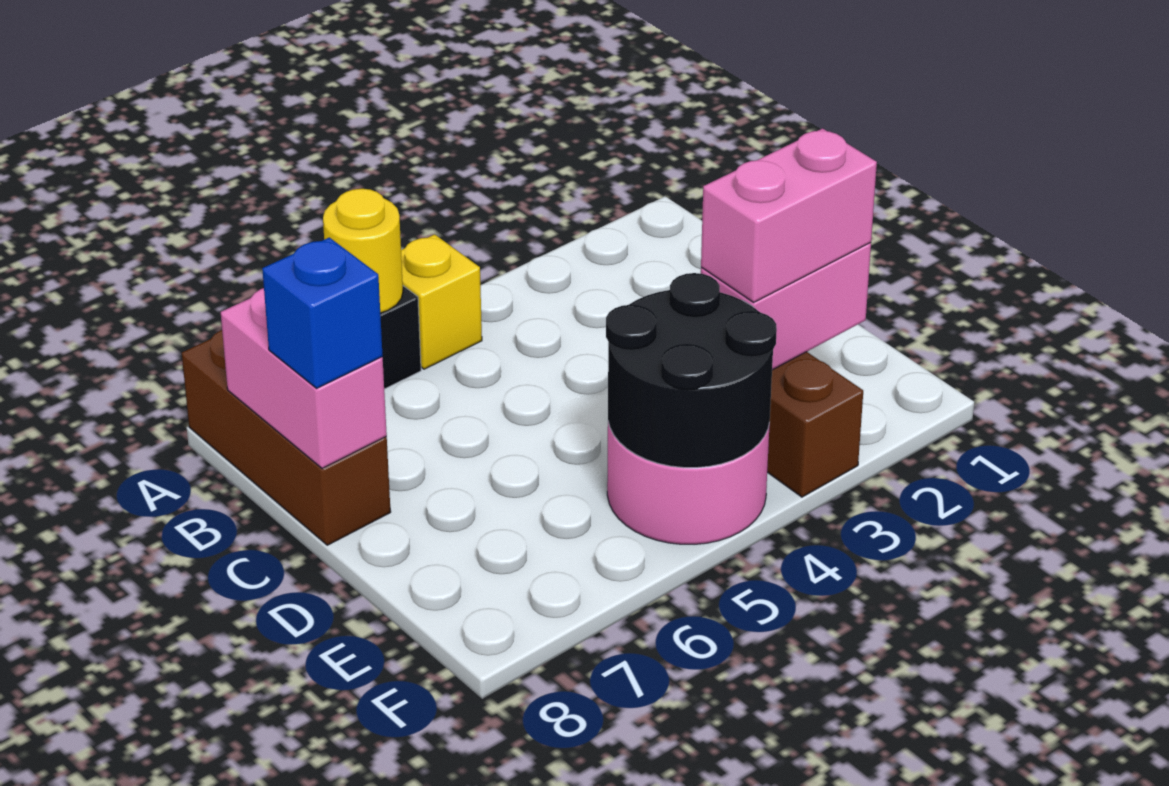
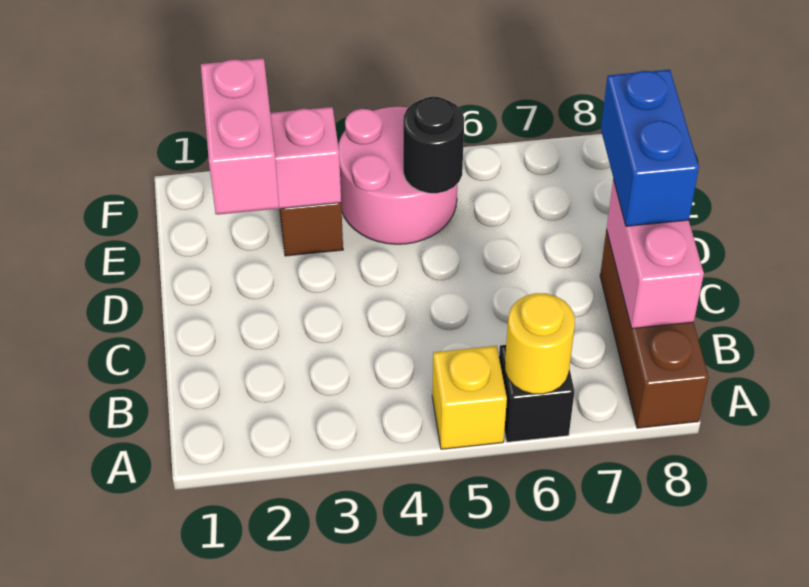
blue 1x1 brick [262,238,383,388] -> blue 1x2 brick [601,70,699,226]
pink 1x2 brick [701,128,877,302] -> pink 1x2 brick turned to [201,58,279,214]
black 2x2 round brick [606,273,777,468] -> black 1x1 round brick [403,97,464,193]

